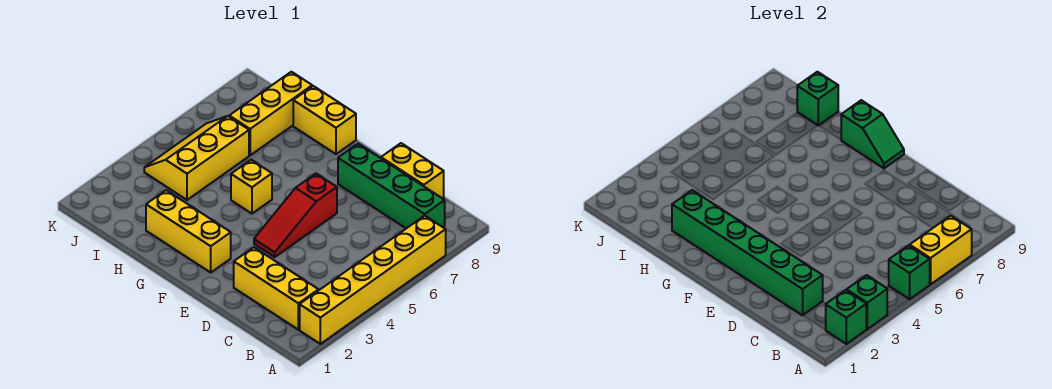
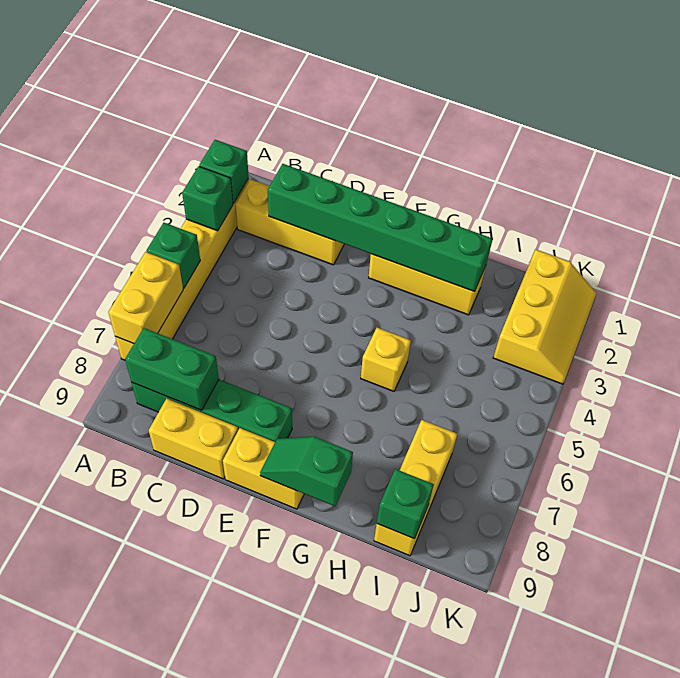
none -> green 1x2 brick [125,328,219,410]
red 1x3 slope [254,174,337,257] -> none
yellow 1x2 brick [293,86,356,154] -> yellow 1x2 brick moved to [223,428,304,509]
yellow 2x3 slope [144,116,249,200] -> yellow 2x3 slope moved to [493,249,597,384]

